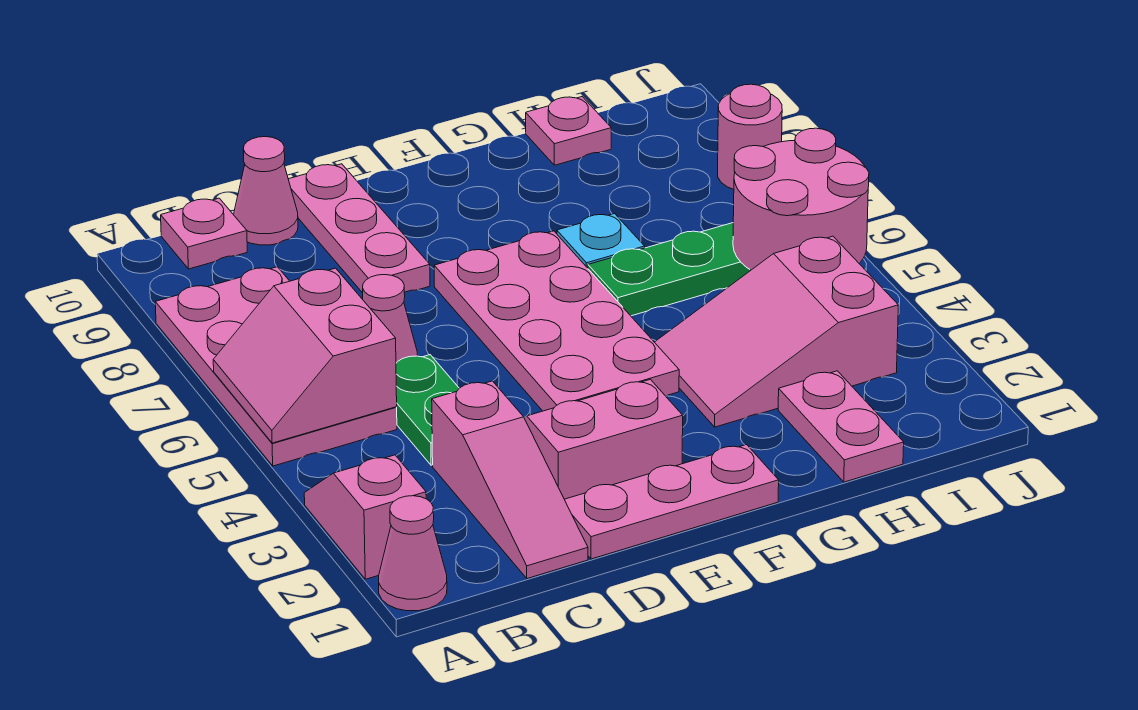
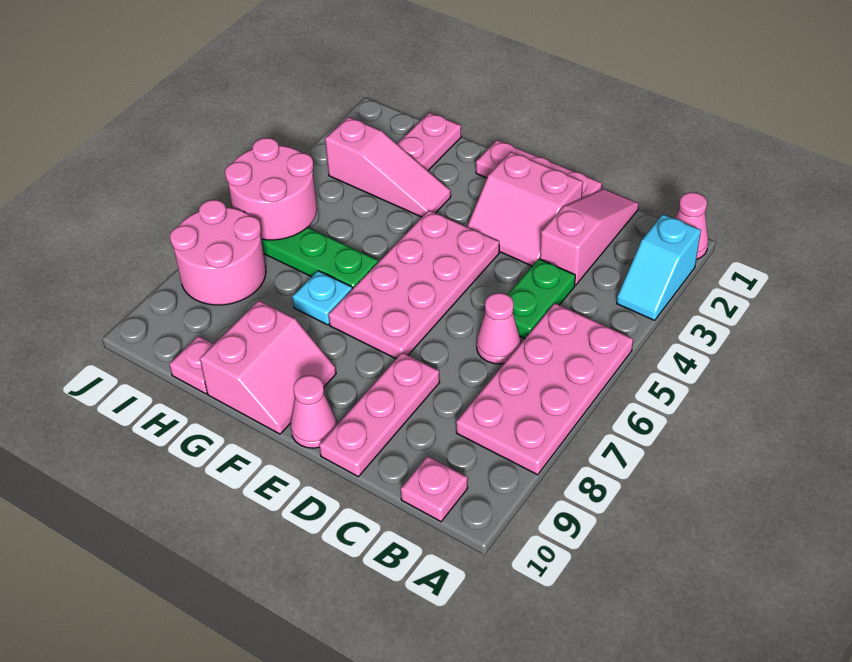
pink 1x2 slope [304,455,426,579] -> cyan 1x2 slope [617,214,701,320]
pink 2x2 slope [213,268,397,443] -> pink 2x2 slope moved to [200,301,336,434]
pink 1x1 cone [234,137,298,245] -> pink 1x1 cone moved to [290,375,337,448]
pink 2x3 slope [655,236,898,427] -> pink 1x3 slope [325,117,451,217]
pink 1x1 round brick [718,84,782,189] -> pink 2x2 round brick [170,200,266,305]

